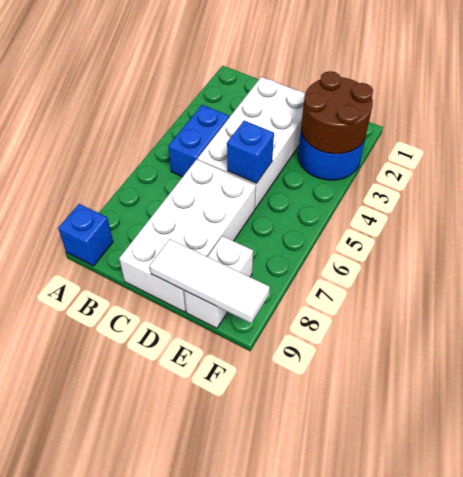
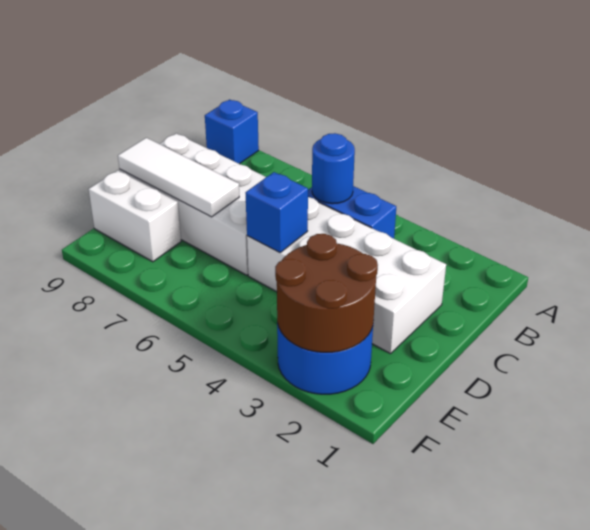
none -> blue 1x1 round brick [312,133,355,204]
white 1x3 tile [150,239,270,323] -> white 1x3 tile turned to [118,138,239,217]

